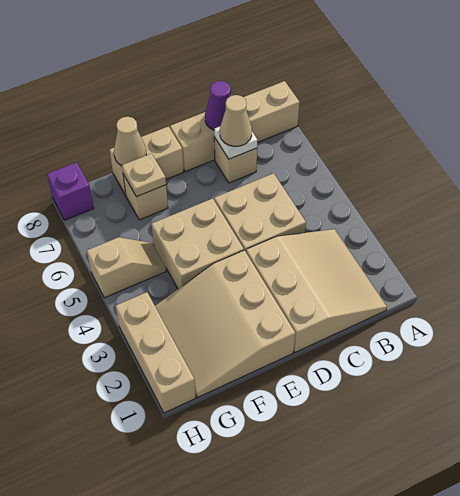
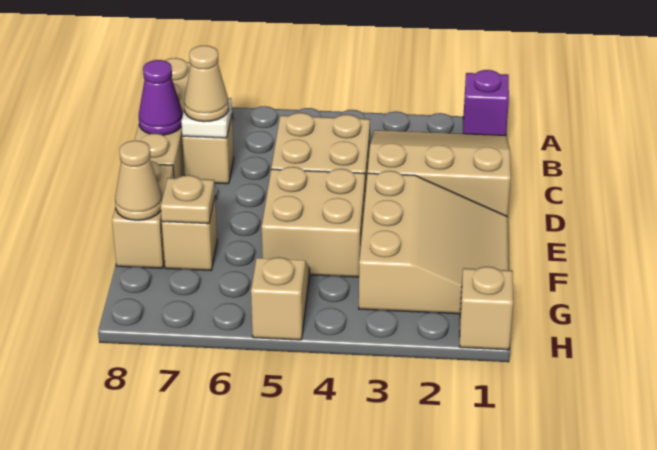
tan 3x3 slope [155,250,295,397] -> tan 3x3 slope turned to [359,171,509,314]
tan 1x3 brick [116,292,196,413] -> tan 1x1 brick [460,267,513,350]
purple 1x1 brick [47,162,94,220] -> purple 1x1 brick moved to [463,70,509,135]

